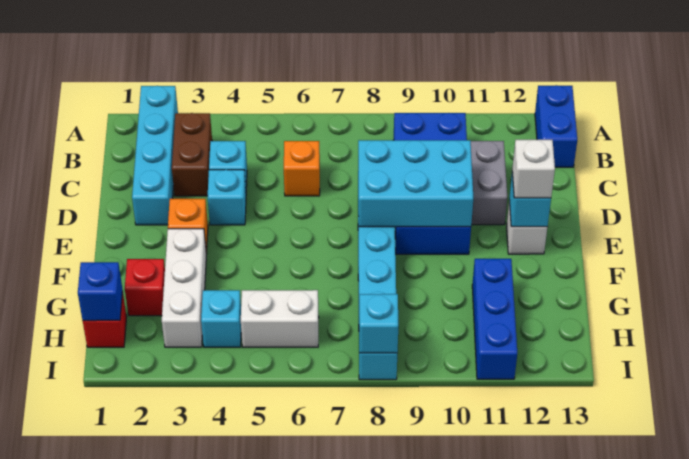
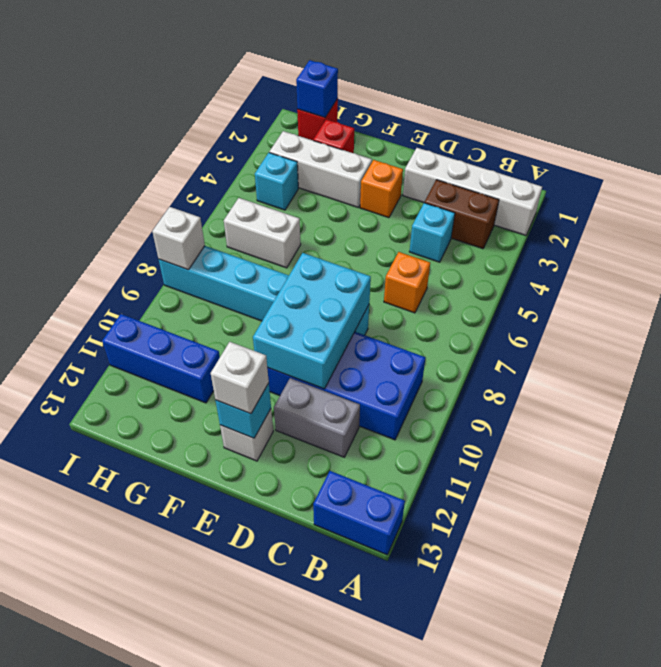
cyan 1x4 brick [132,86,178,225] -> white 1x4 brick [403,148,542,235]
cyan 1x1 brick [208,170,246,225] -> none
white 1x2 brick [241,290,319,347] -> white 1x2 brick turned to [224,198,301,268]
cyan 1x1 brick [359,294,398,353] -> white 1x1 brick [152,207,205,270]

